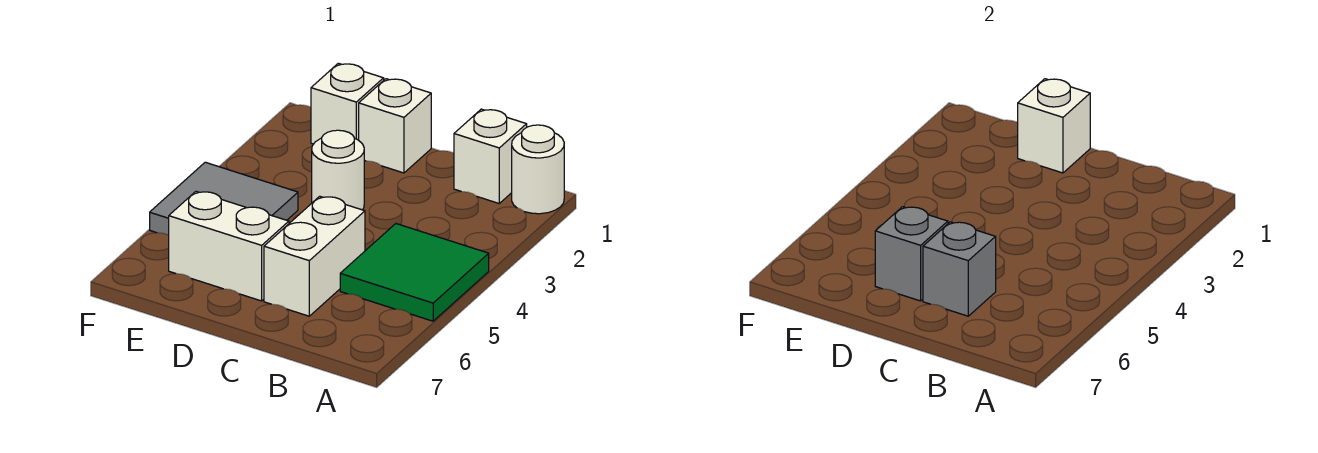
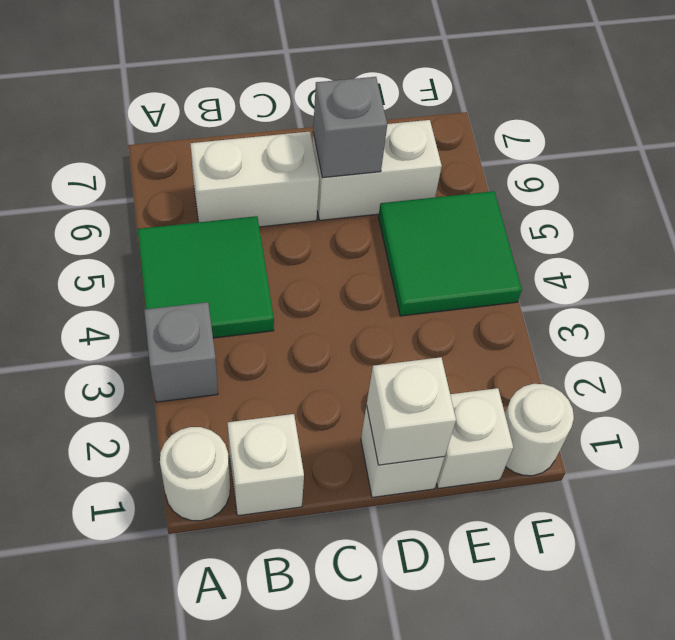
white 1x2 brick [264,196,365,316] -> white 1x2 brick turned to [190,132,319,227]
grey 1x1 brick [923,222,996,316] -> grey 1x1 brick moved to [144,302,218,402]
white 1x1 round brick [312,130,364,210] -> white 1x1 round brick moved to [505,384,574,476]
grey 2x2 tile [150,162,298,235] -> green 2x2 tile [378,191,522,316]

